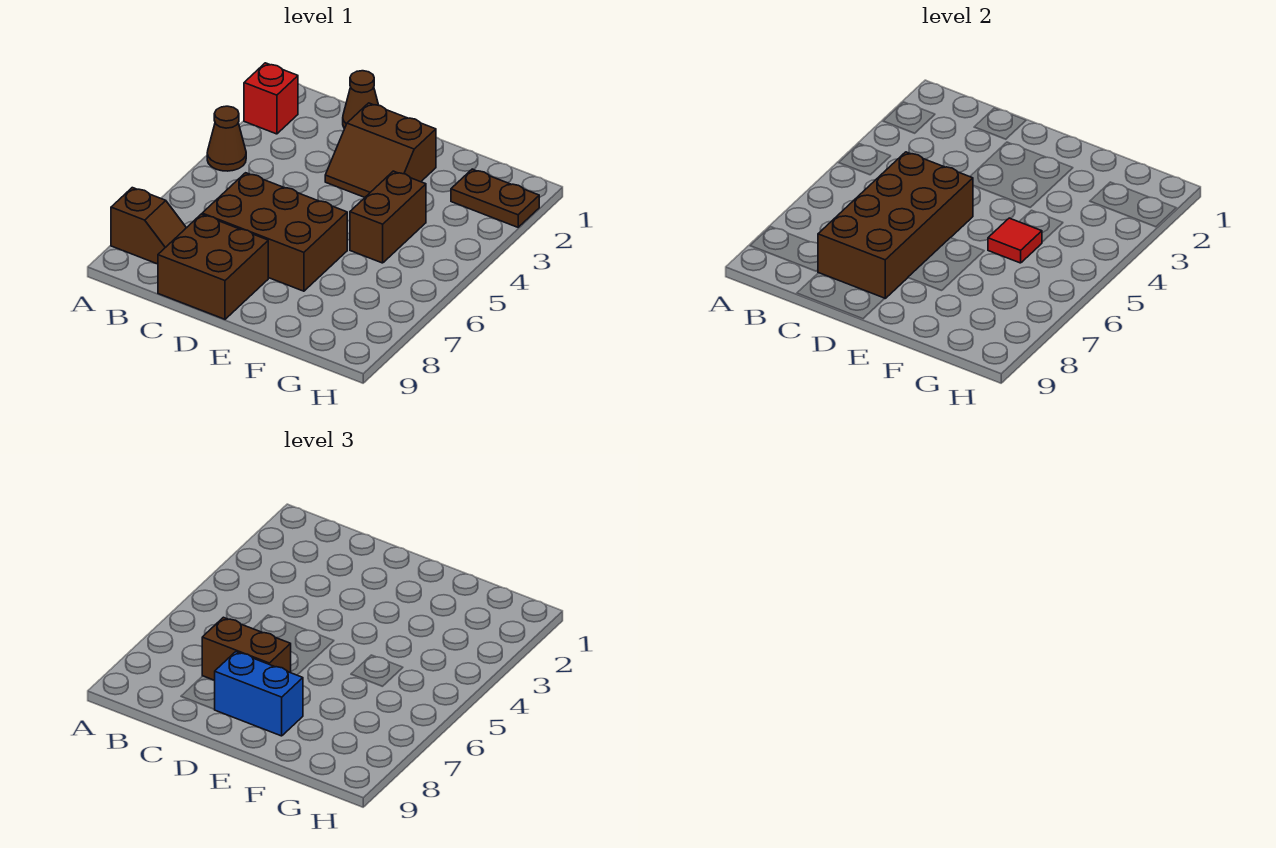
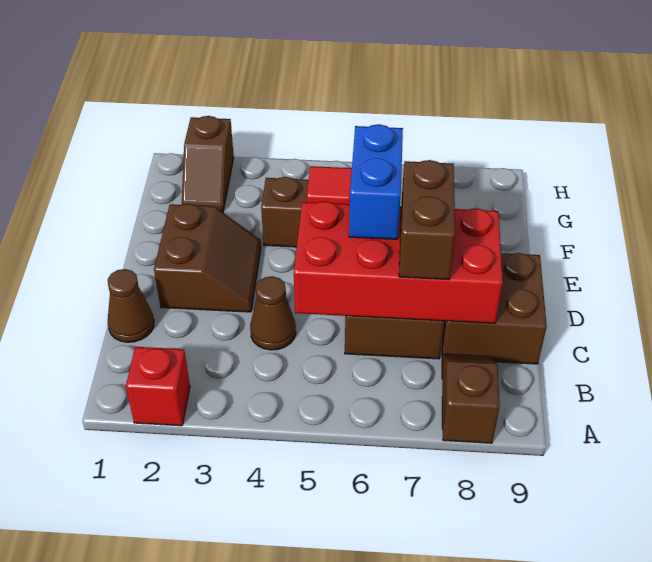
brown 1x1 cone [207,106,246,171] -> brown 1x1 cone moved to [250,276,296,350]
brown 2x4 brick [818,152,973,298] -> red 2x4 brick [294,201,503,323]
blue 1x2 brick [214,652,303,736] -> blue 1x2 brick moved to [349,124,403,239]
brown 1x2 plate [451,169,539,227] -> brown 1x2 slope [182,116,234,212]

